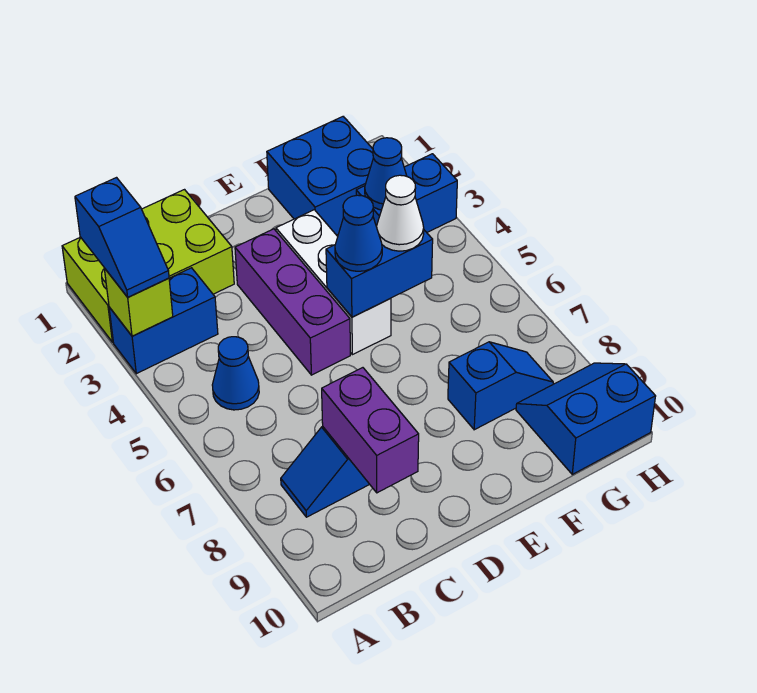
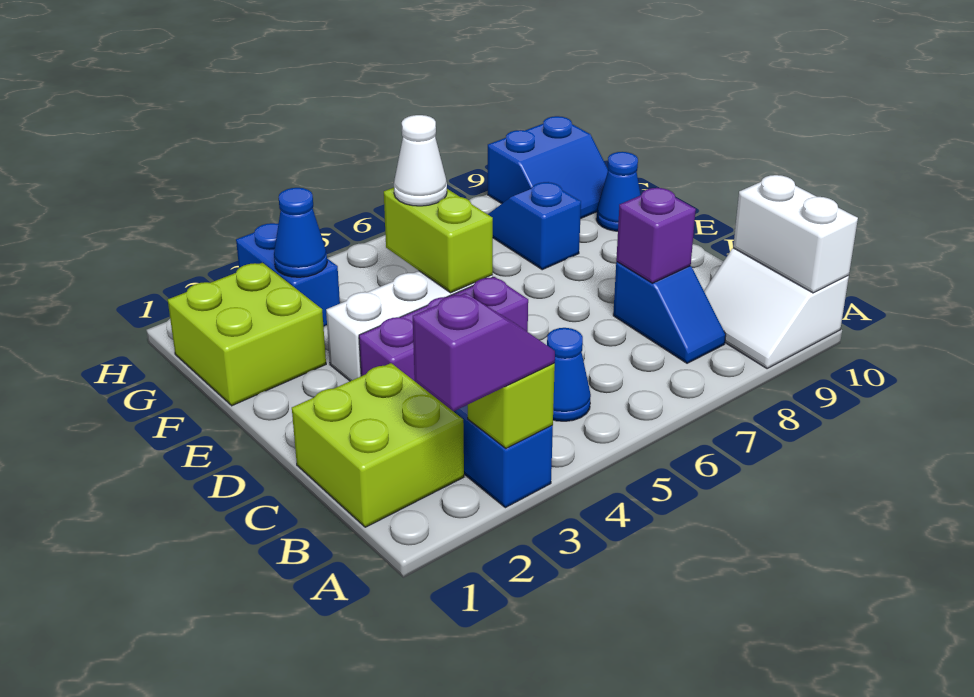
lime 2x3 brick [62,190,234,342] -> lime 2x2 brick [292,363,464,527]
blue 1x2 slope [75,178,169,297] -> purple 1x2 slope [413,293,555,411]
none -> white 2x2 slope [704,248,849,369]
none -> white 1x2 brick [733,175,858,293]
purple 1x2 brick [322,368,419,493] -> purple 1x1 brick [616,188,696,283]
blue 1x2 brick [326,225,433,317] -> lime 1x2 brick [384,188,493,293]
blue 1x1 cone [335,195,382,271] -> blue 1x1 cone moved to [596,152,641,231]
blue 2x2 brick [267,117,373,235] -> lime 2x2 brick [168,263,326,406]
blue 2x2 slope [516,363,656,474] -> blue 2x2 slope turned to [488,116,608,219]

